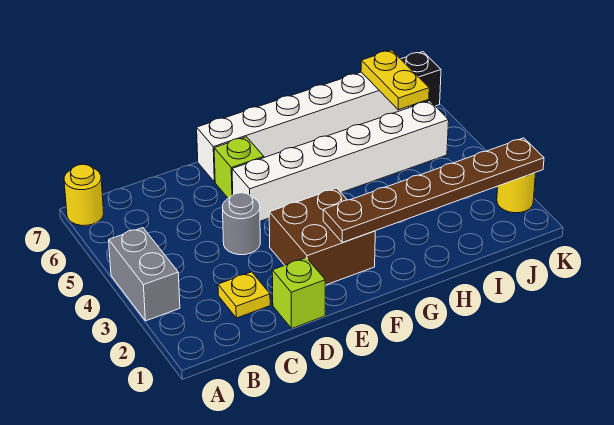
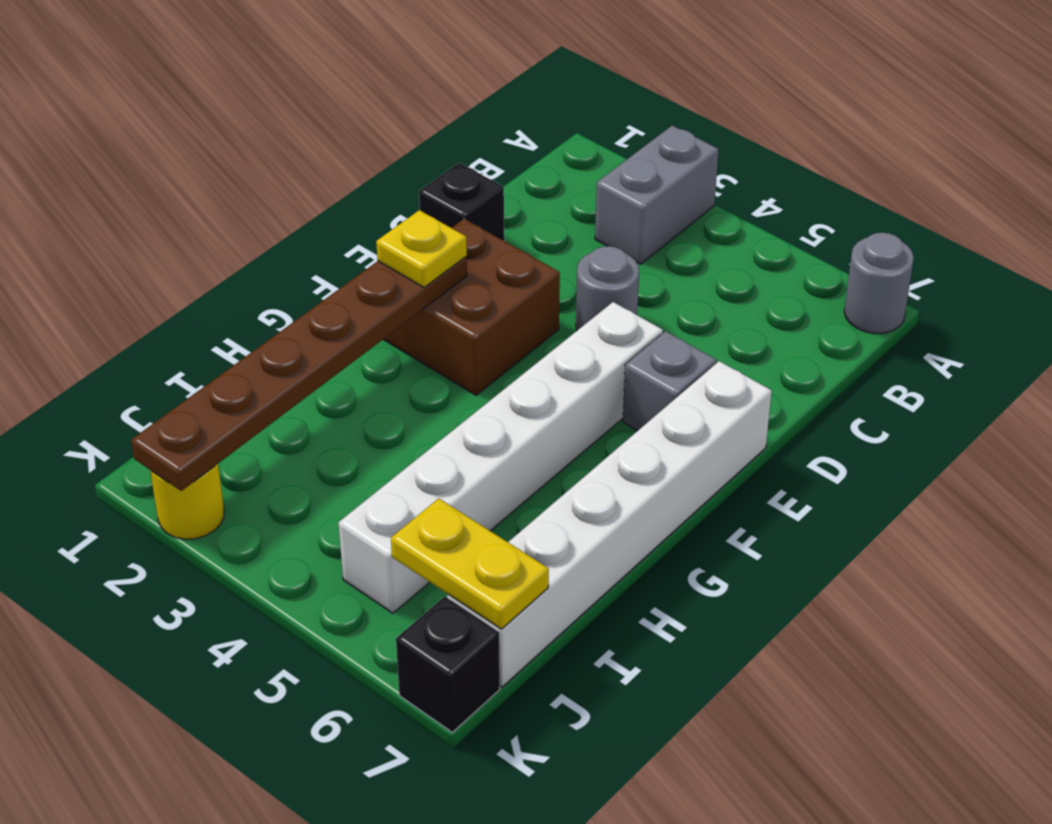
grey 1x2 brick [109,228,180,321] -> grey 1x2 brick turned to [595,126,718,264]
yellow 1x1 round brick [64,164,104,226] -> grey 1x1 round brick [844,233,914,334]
yellow 1x1 plate [218,272,270,318] -> yellow 1x1 plate moved to [376,210,467,288]
lime 1x1 brick [272,258,325,329] -> black 1x1 brick [419,163,504,241]
lime 1x1 brick [214,137,264,198] -> grey 1x1 brick [623,331,716,431]

